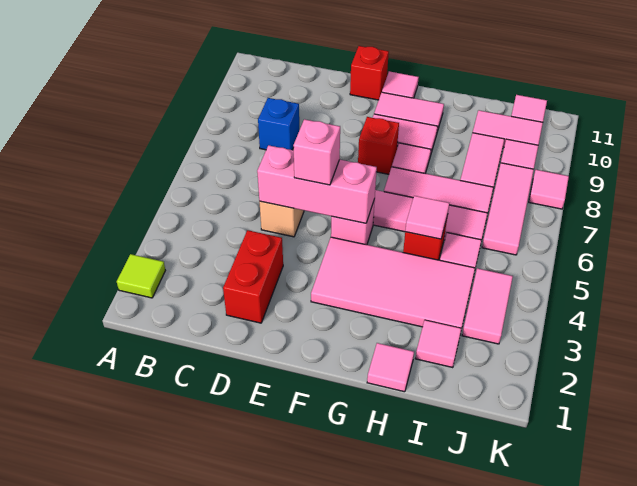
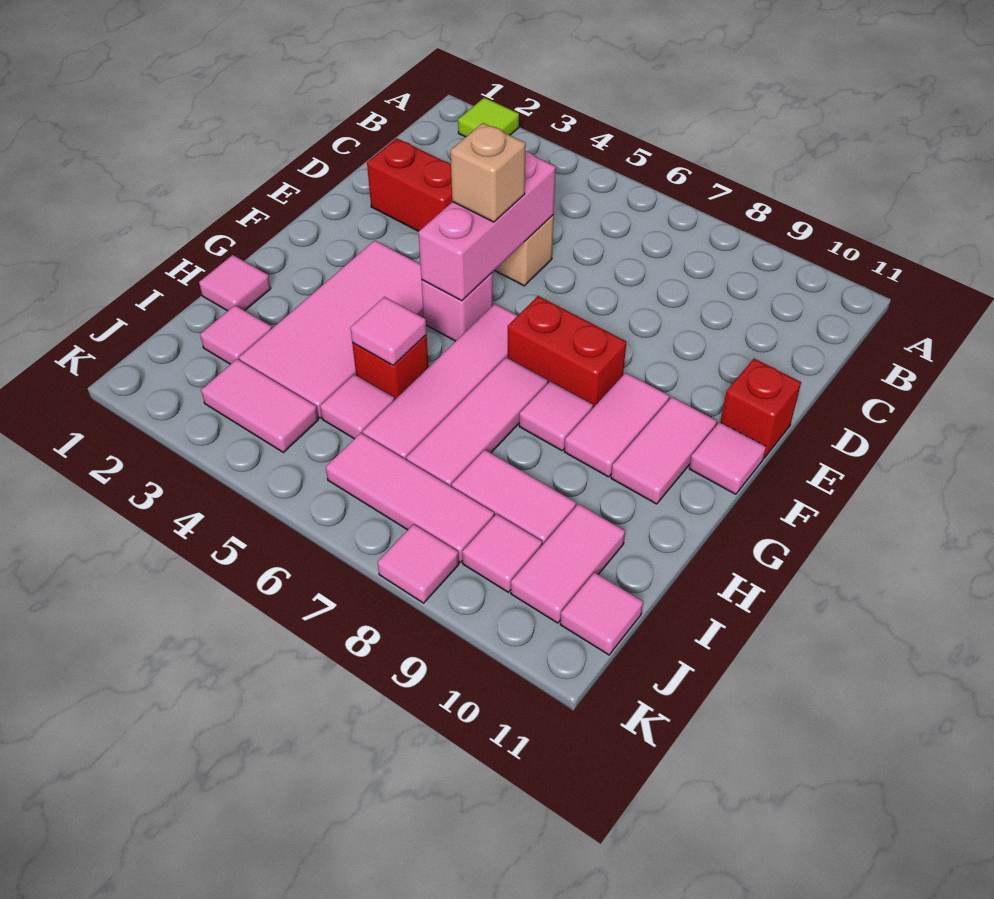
blue 1x1 brick [258,98,299,150] -> none
pink 1x1 brick [293,119,340,185] -> tan 1x1 brick [451,123,526,222]
red 1x1 brick [358,117,399,174] -> red 1x2 brick [508,296,626,408]

